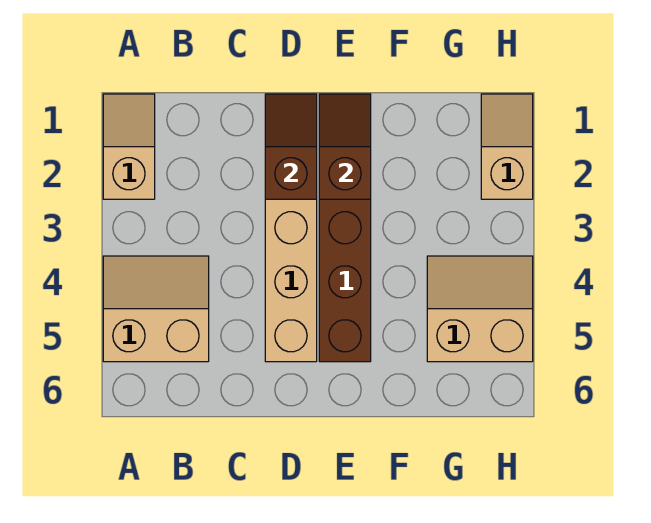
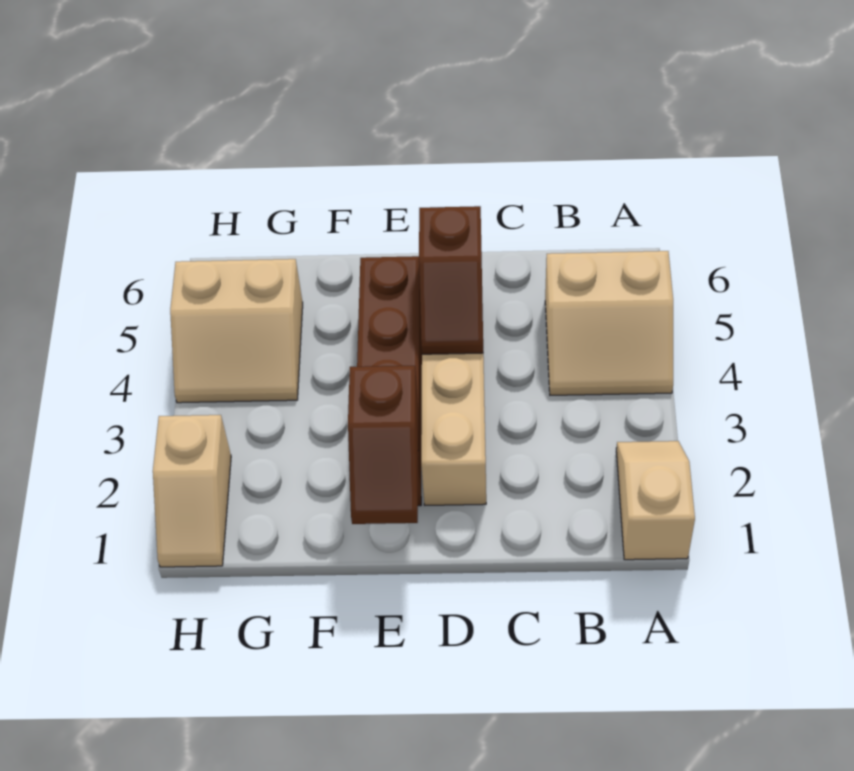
tan 1x2 slope [103,94,155,199] -> tan 1x2 slope turned to [616,441,695,560]
brown 1x2 slope [265,94,317,199] -> brown 1x2 slope moved to [419,206,483,354]

